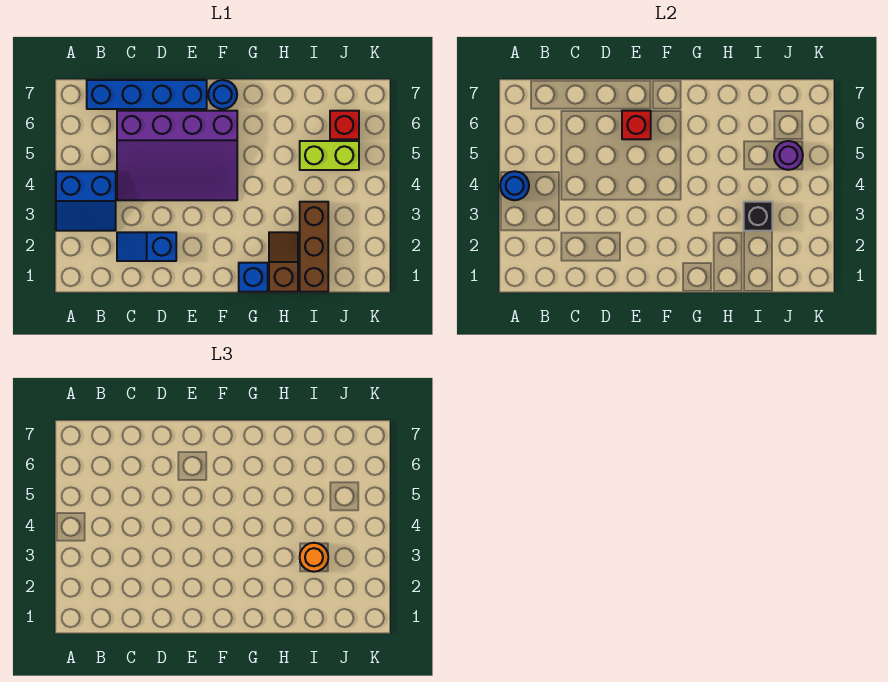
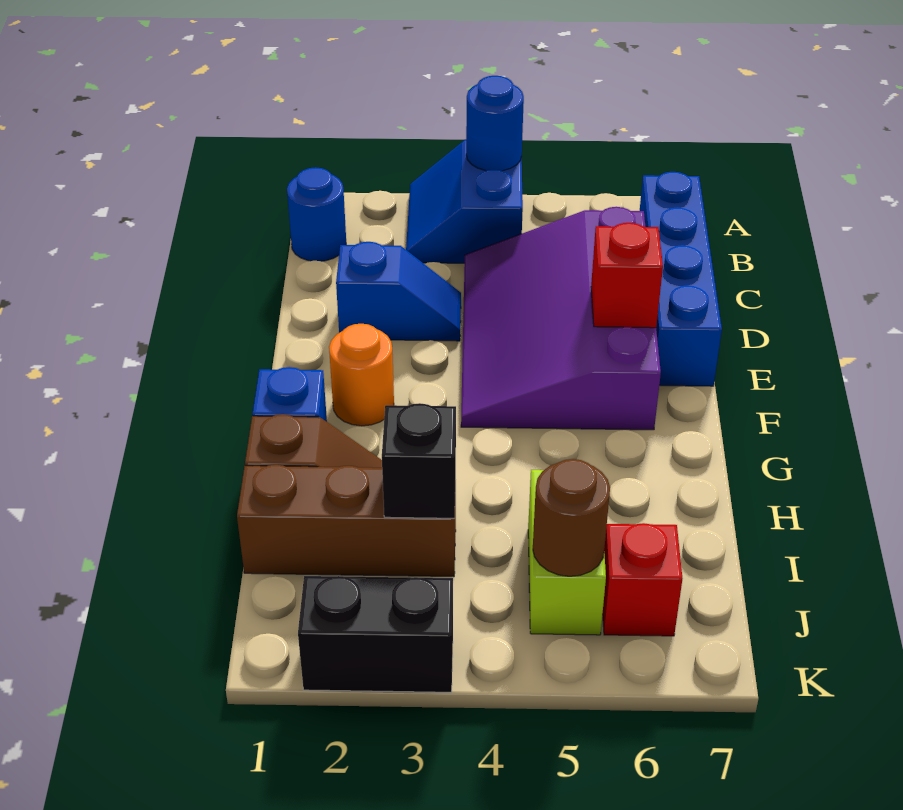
blue 1x2 slope [117,232,176,261] -> blue 1x2 slope turned to [336,242,461,341]
blue 1x1 round brick [208,80,237,109] -> blue 1x1 round brick moved to [287,167,346,261]
orange 1x1 round brick [300,543,328,572] -> orange 1x1 round brick moved to [329,324,394,426]
purple 1x1 round brick [774,141,803,170] -> brown 1x1 round brick [533,459,610,576]
none -> black 1x2 brick [298,576,453,692]

